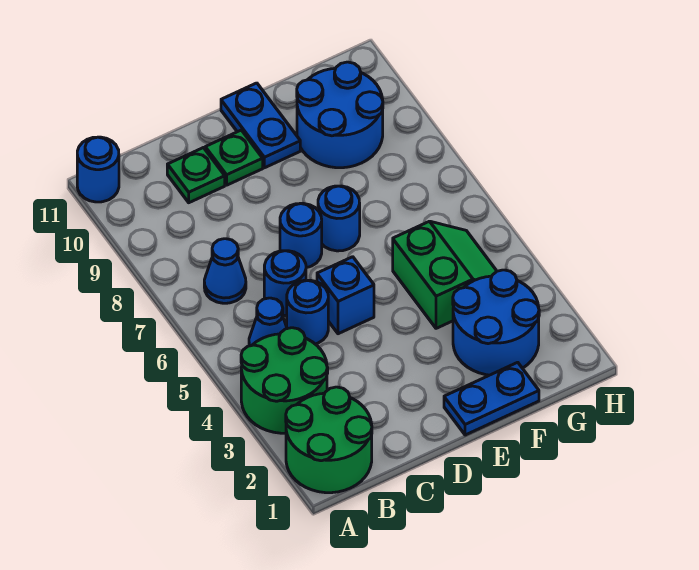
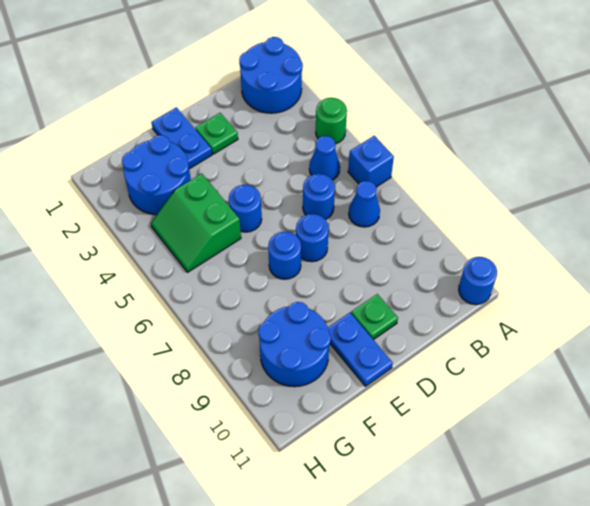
green 2x2 round brick [286,387,372,493] -> blue 2x2 round brick [239,37,303,113]
green 2x2 round brick [241,328,328,433] -> green 1x1 round brick [316,98,347,144]
blue 1x1 round brick [287,280,328,344] -> blue 1x1 round brick moved to [229,185,262,232]
green 1x1 plate [167,148,225,203] -> green 1x1 plate moved to [196,113,238,154]
blue 1x1 brick [317,257,374,334] -> blue 1x1 brick moved to [348,136,394,187]
blue 1x2 plate [444,362,539,435] -> blue 1x2 plate turned to [151,107,212,169]

